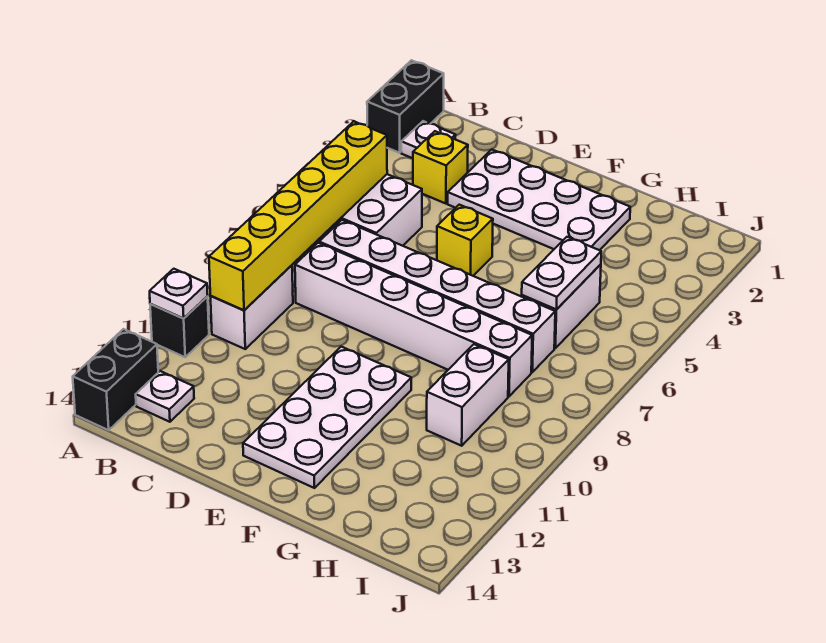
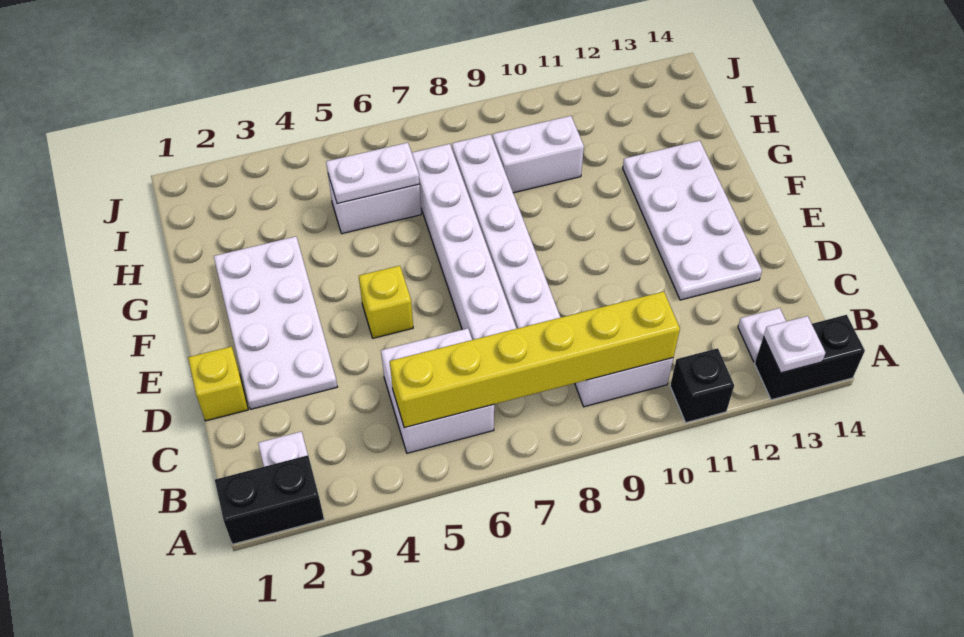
white 1x1 plate [150,269,208,318] -> white 1x1 plate moved to [764,316,826,373]
yellow 1x1 brick [413,131,468,204] -> yellow 1x1 brick moved to [188,346,248,421]
white 2x4 plate [243,347,411,488] -> white 2x4 plate turned to [623,141,762,300]

